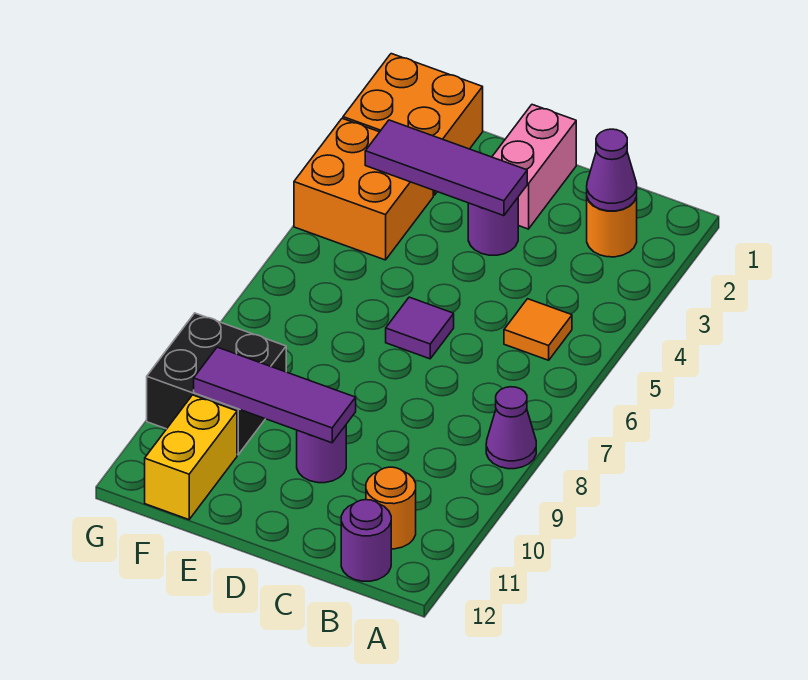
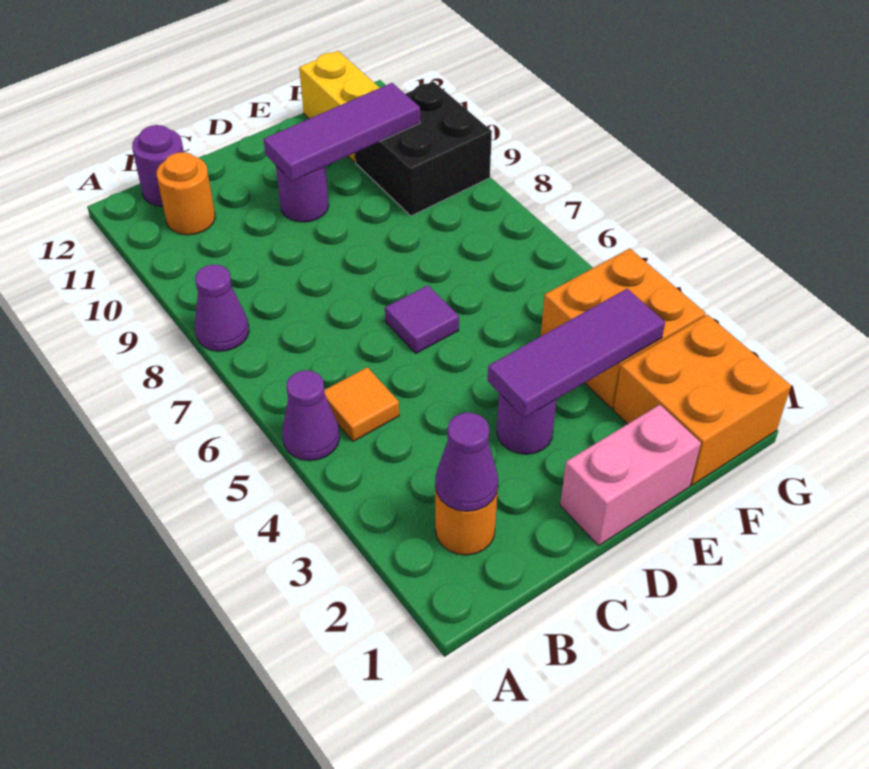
none -> purple 1x1 cone [282,370,340,461]
pink 1x2 brick [492,105,576,229] -> pink 1x2 brick turned to [560,405,701,546]

